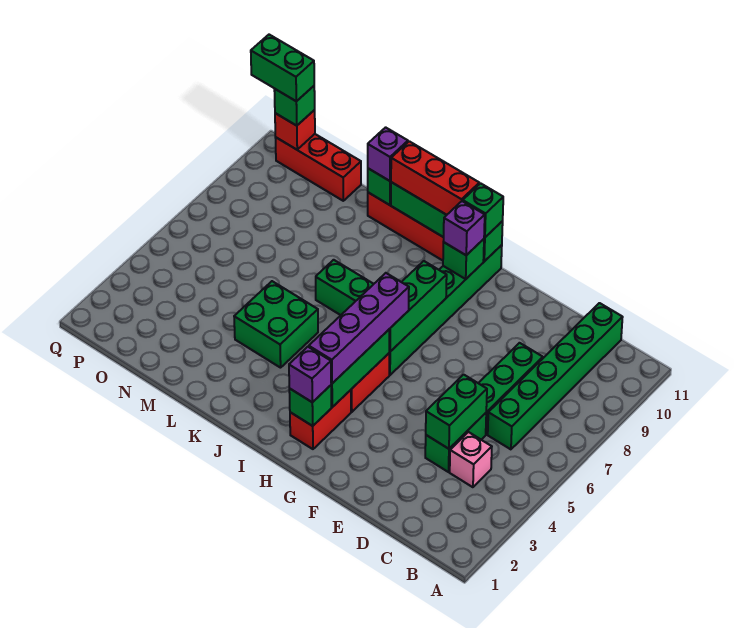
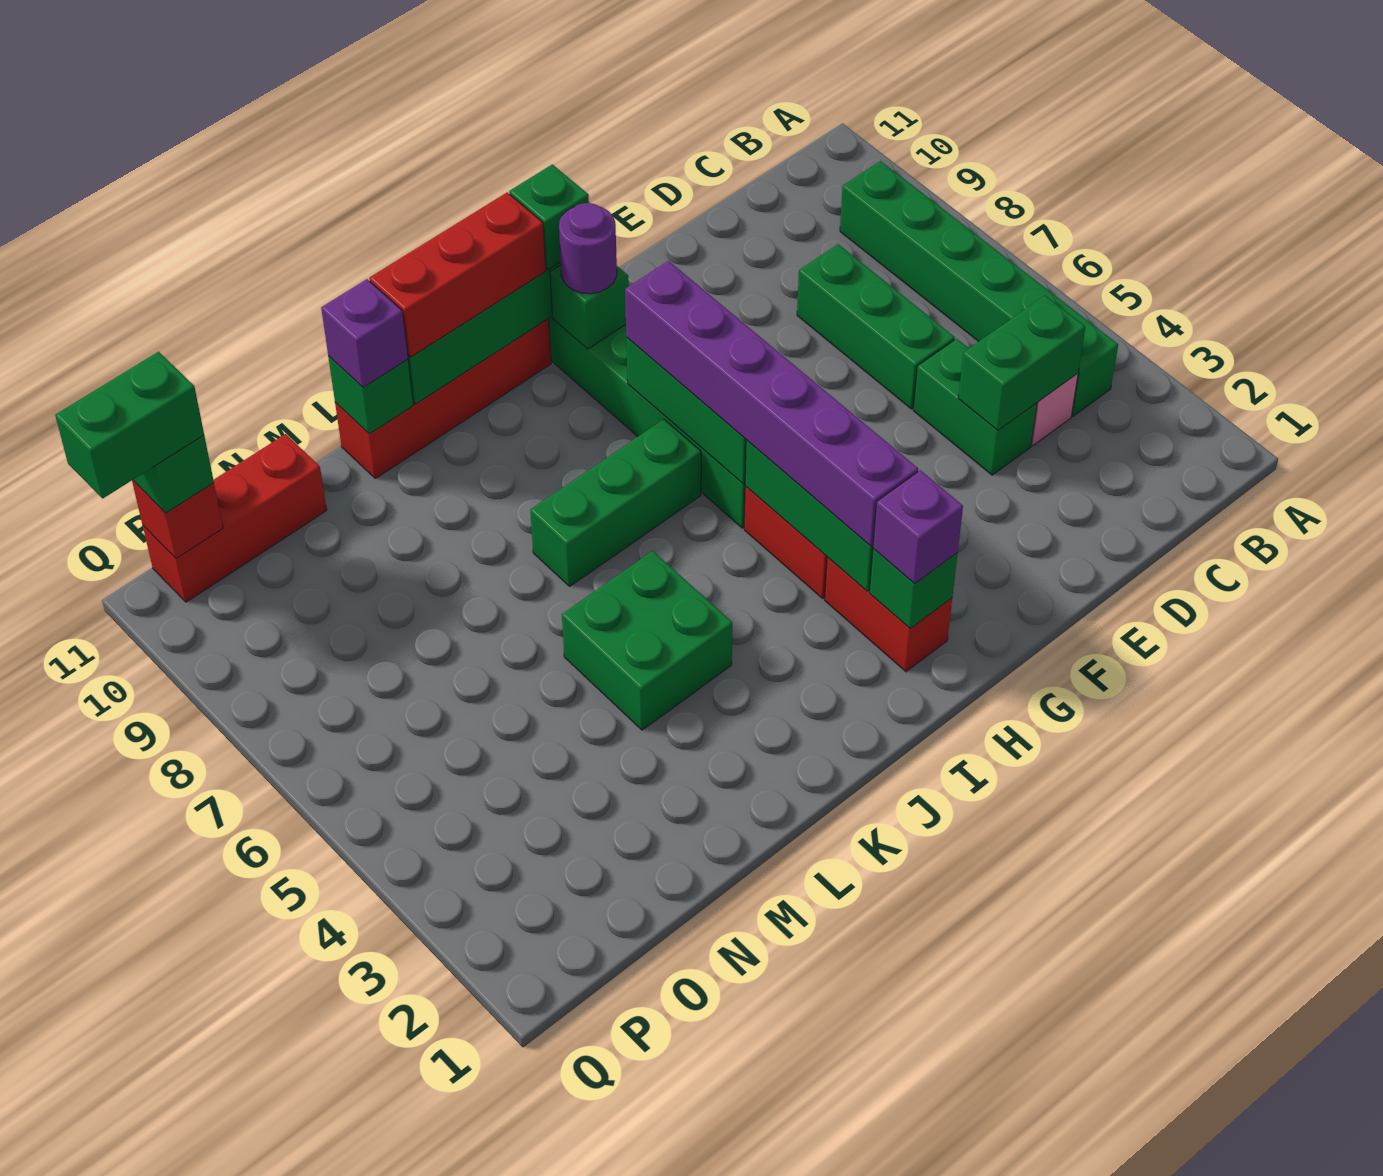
green 1x6 brick [488,303,623,449] -> green 1x6 brick moved to [840,161,1118,416]
green 1x2 brick [426,375,487,449] -> green 1x2 brick turned to [958,296,1085,430]
purple 1x4 brick [309,273,409,383] -> purple 1x6 brick [625,261,918,546]
purple 1x1 brick [444,201,485,255] -> purple 1x1 round brick [559,203,617,294]

